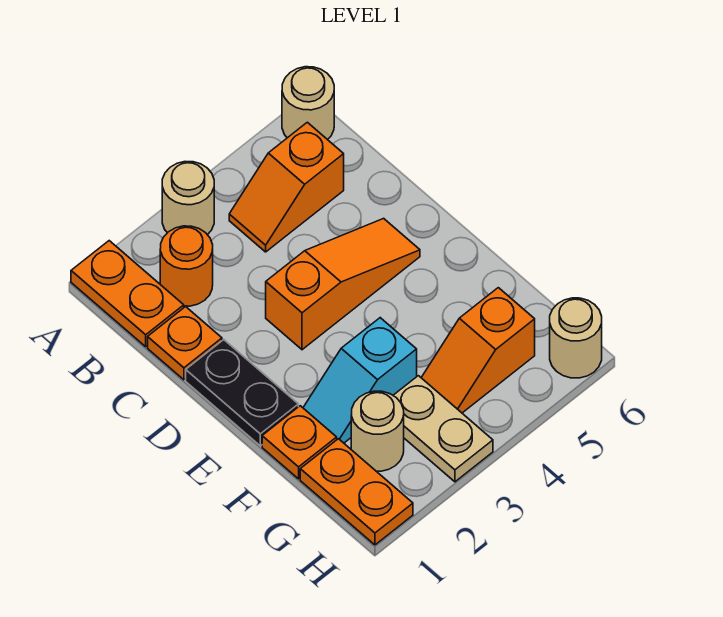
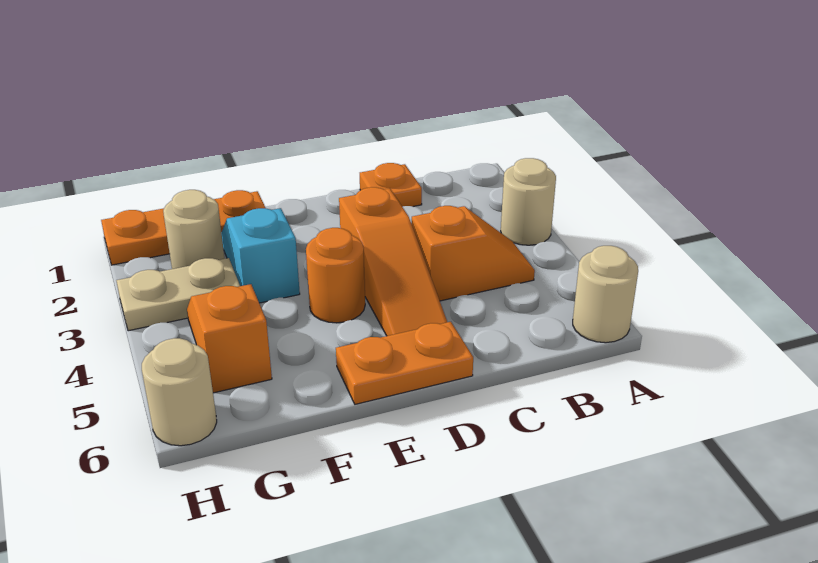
orange 1x2 plate [71,241,184,347] -> orange 1x2 plate moved to [336,322,473,404]
orange 1x1 round brick [160,226,213,306] -> orange 1x1 round brick moved to [306,228,365,323]
orange 1x2 slope [229,122,344,252] -> orange 1x2 slope turned to [412,206,535,301]
black 1x2 plate [186,340,298,446] -> none

